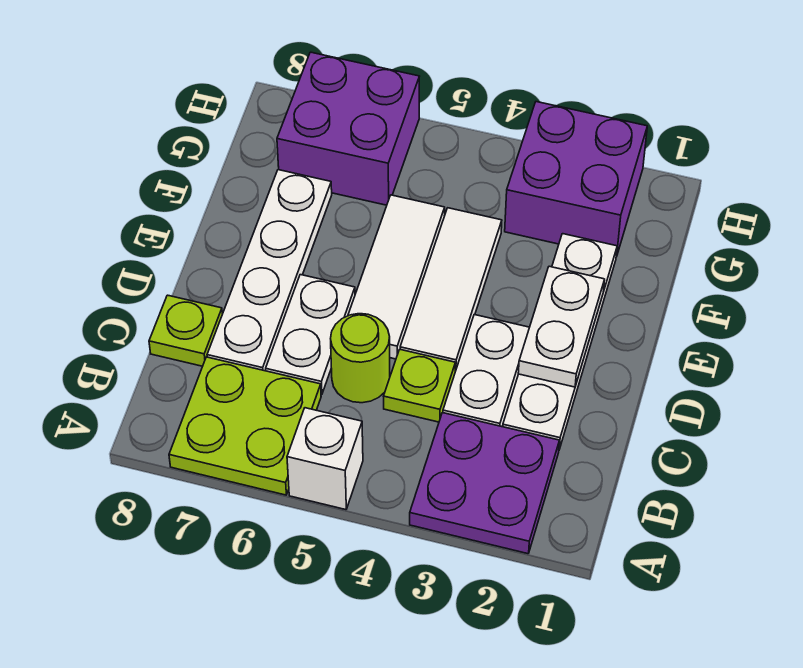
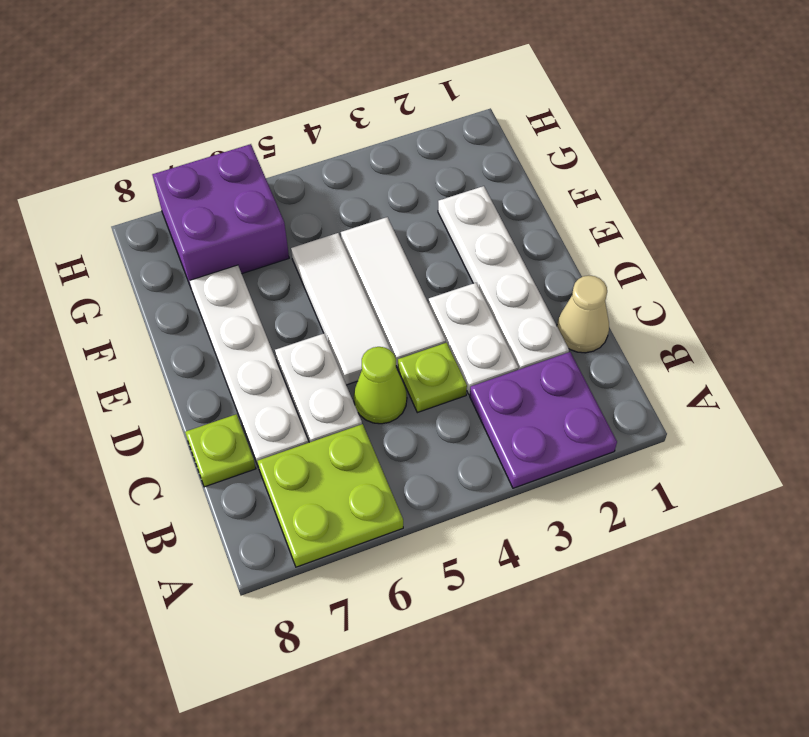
white 1x1 brick [287,408,363,510] -> none
none -> tan 1x1 cone [557,276,609,353]
lime 1x1 round brick [331,314,390,403] -> lime 1x1 cone [354,347,407,424]
white 1x2 plate [518,266,605,387] -> none
purple 2x2 brick [505,102,647,257] -> none

